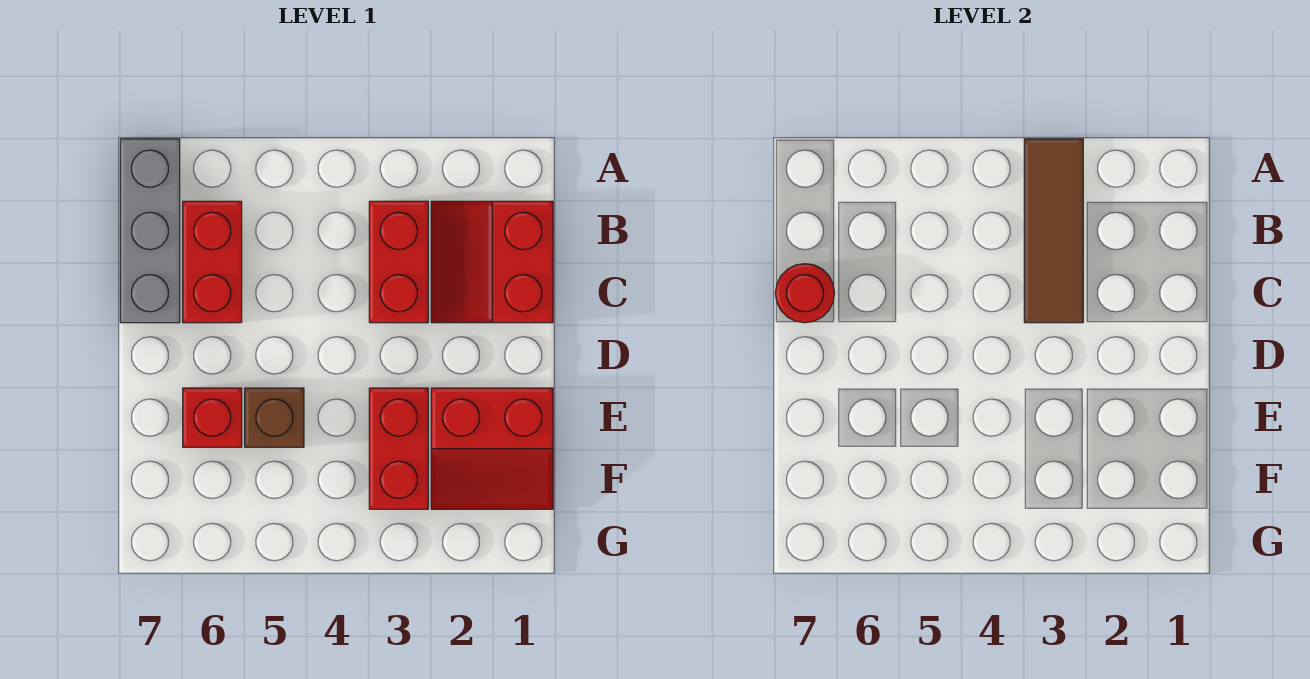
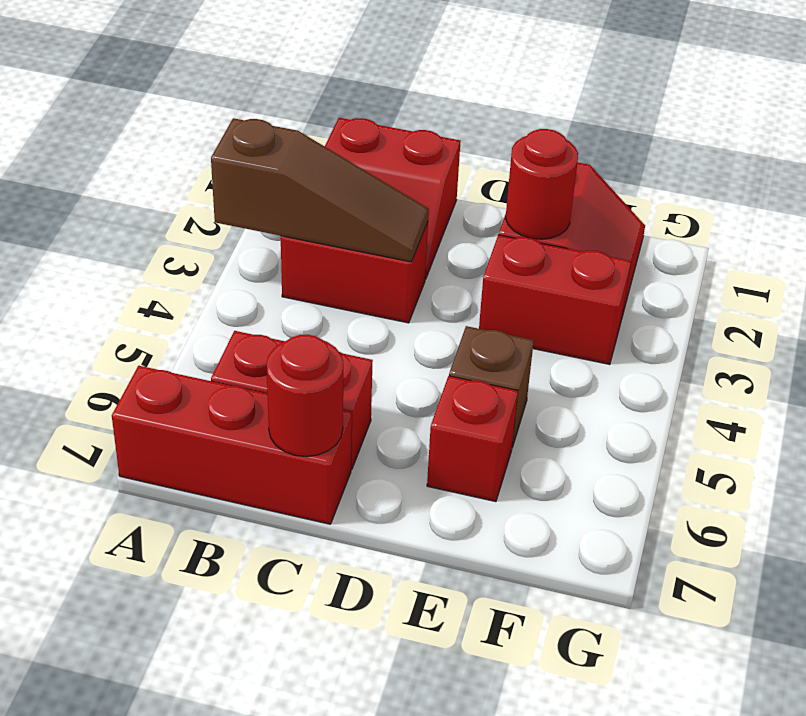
brown 1x3 tile [1024,139,1083,323] -> brown 1x3 slope [211,118,429,262]
grey 1x3 brick [120,139,180,323] -> red 1x3 brick [112,366,352,524]
none -> red 1x1 round brick [506,129,578,239]

